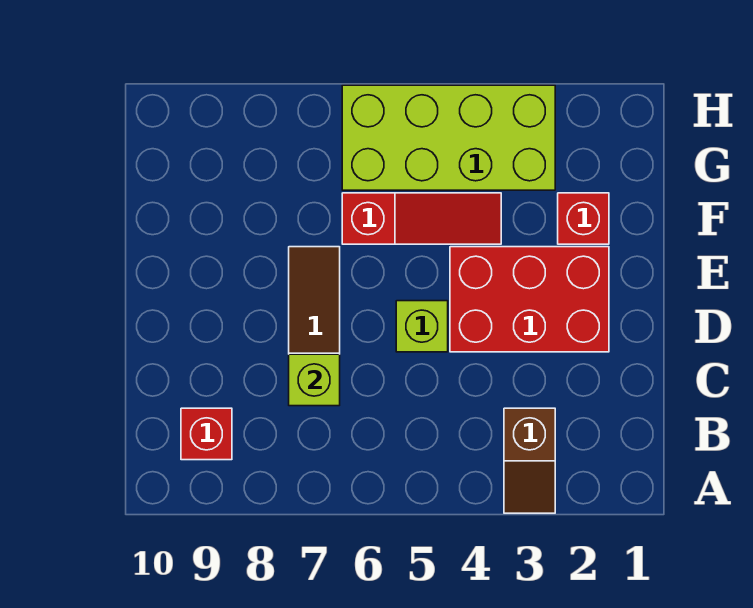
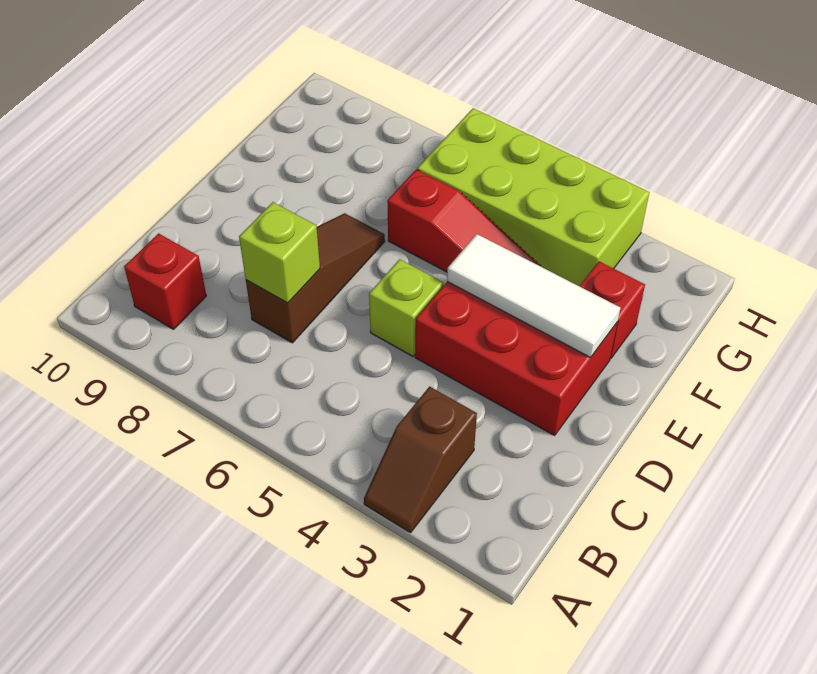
none -> white 1x3 tile [447,234,620,357]

